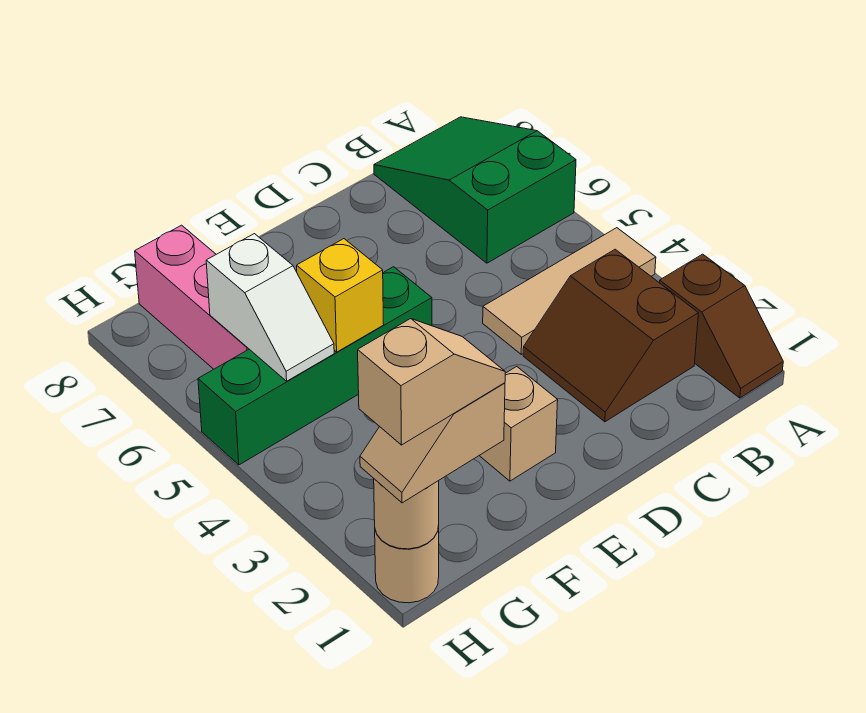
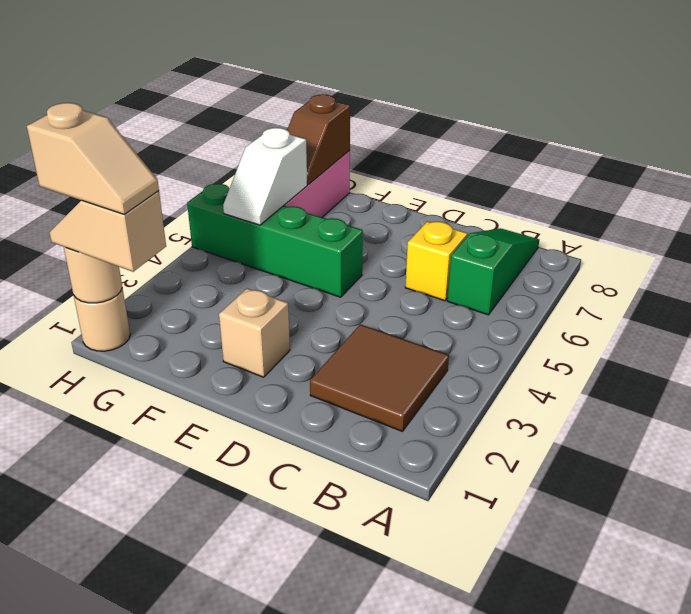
brown 1x2 slope [659,254,783,398] -> brown 1x2 slope moved to [287,94,350,185]
tan 1x3 tile [483,228,656,354] -> none
green 2x3 slope [374,117,576,263] -> green 1x3 slope [447,228,539,315]
brown 2x2 slope [523,249,698,422] -> brown 2x2 tile [310,324,449,431]
yellow 1x1 brick [297,239,384,352] -> yellow 1x1 brick moved to [405,221,468,301]

